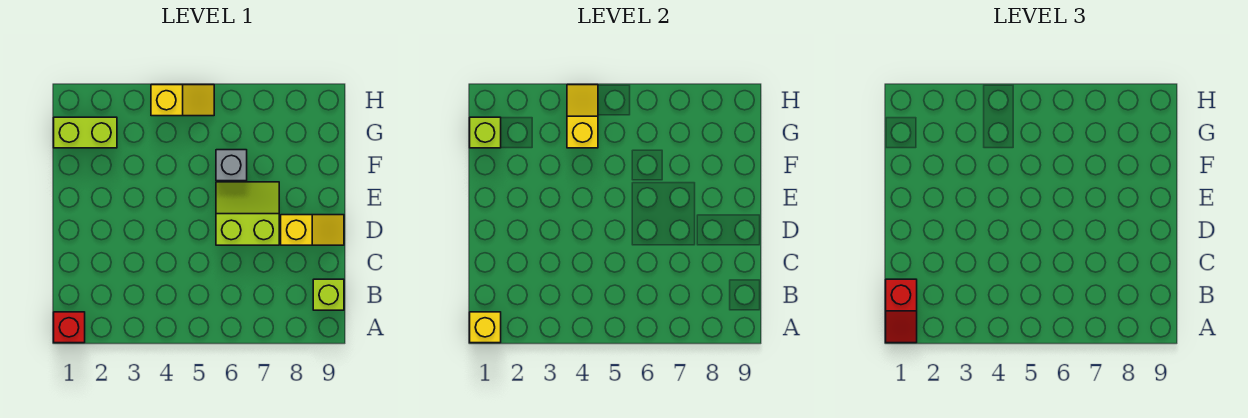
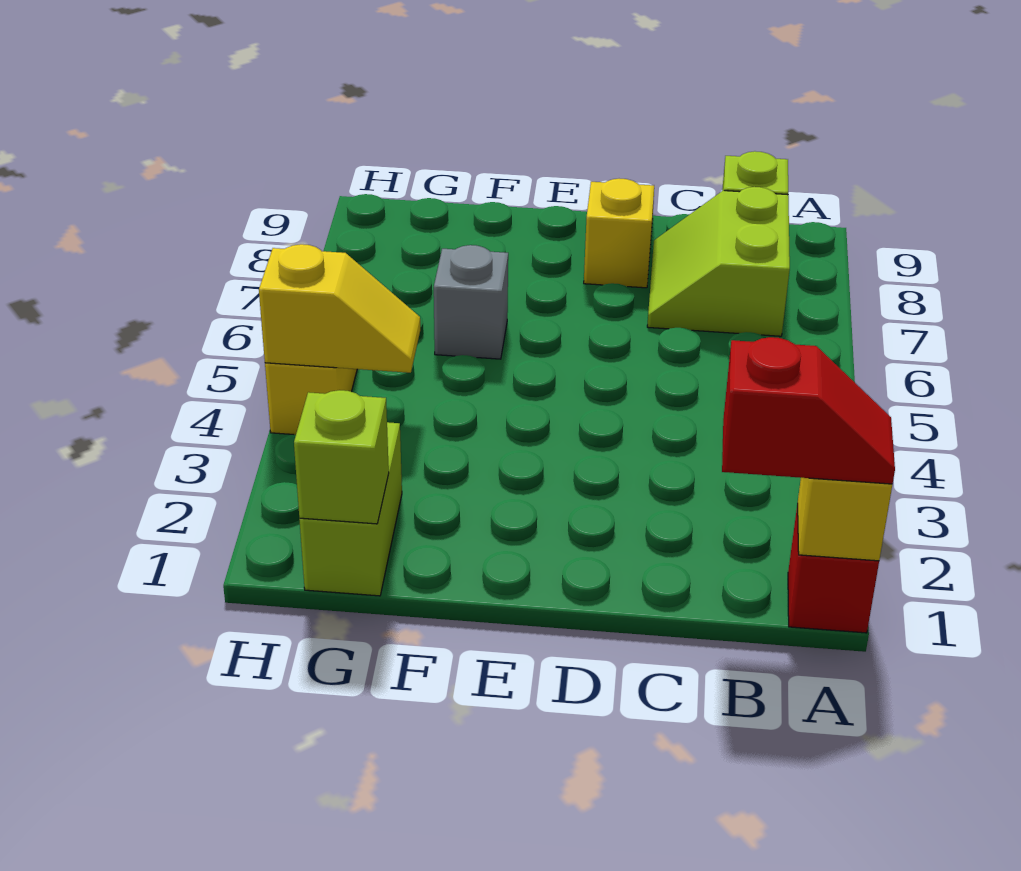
lime 2x2 slope [216,182,279,245] -> lime 2x2 slope moved to [647,187,790,336]
yellow 1x2 slope [567,85,598,148] -> yellow 1x2 slope turned to [259,244,420,373]

